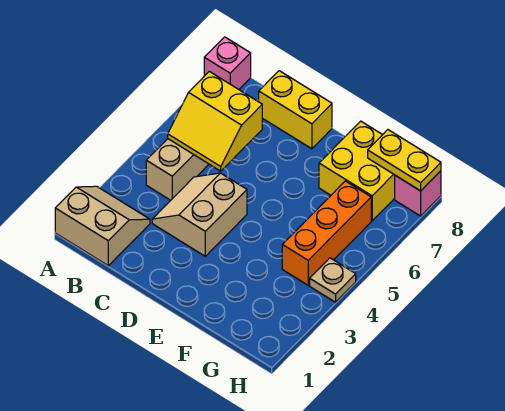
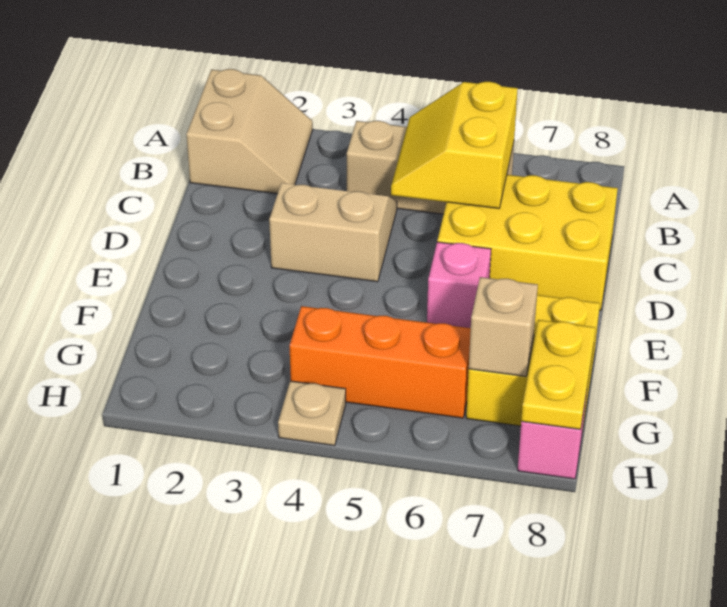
pink 1x1 brick [204,37,251,89] -> pink 1x1 brick moved to [427,242,491,328]
yellow 1x2 brick [259,71,332,149] -> yellow 2x3 brick [437,175,618,310]
none -> tan 1x1 brick [469,277,538,376]

